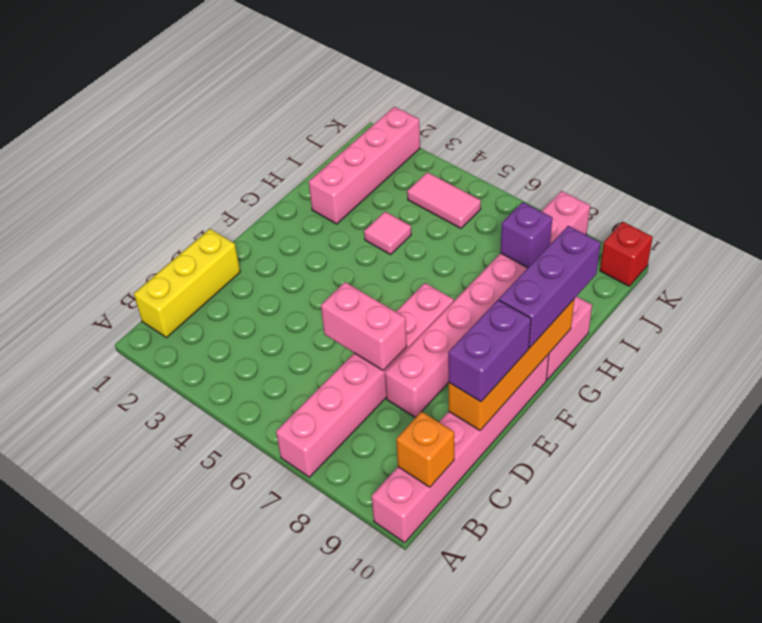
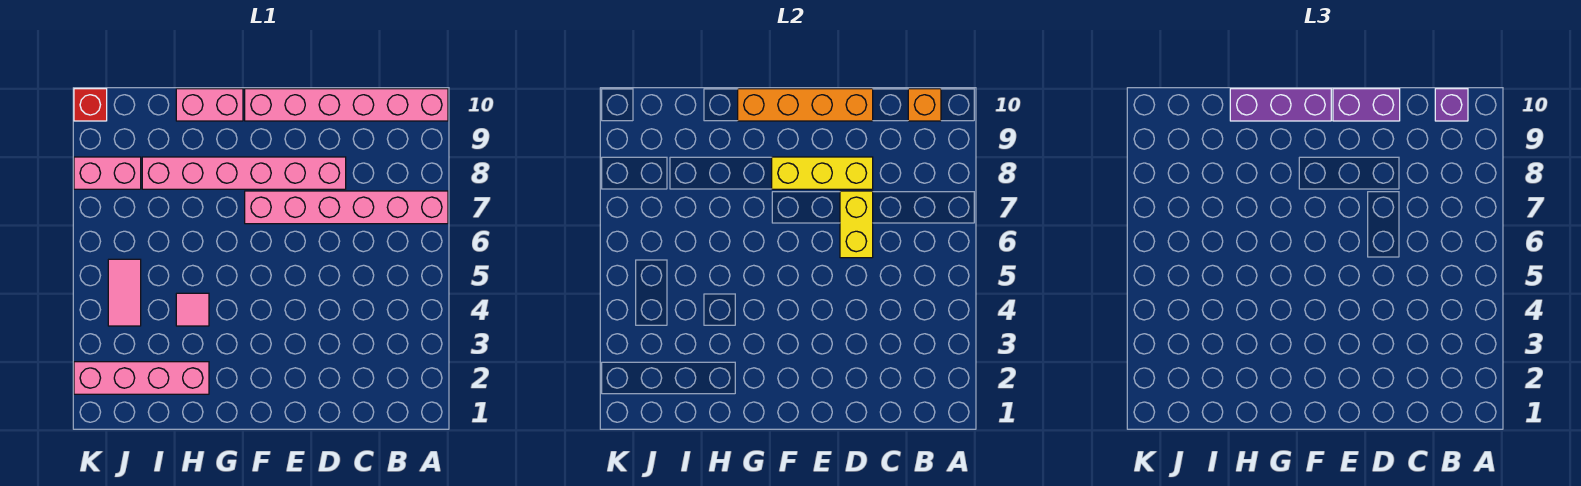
yellow 1x3 brick [134,229,240,338] -> yellow 1x3 brick moved to [772,157,873,189]
pink 1x2 brick [321,282,407,371] -> yellow 1x2 brick [840,191,873,258]
purple 1x1 brick [500,202,552,268] -> purple 1x1 brick moved to [1435,89,1468,121]

